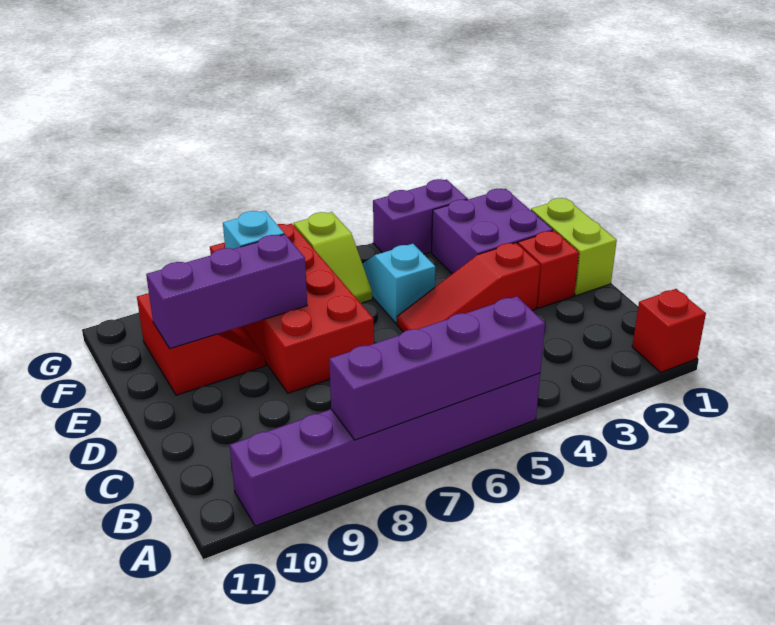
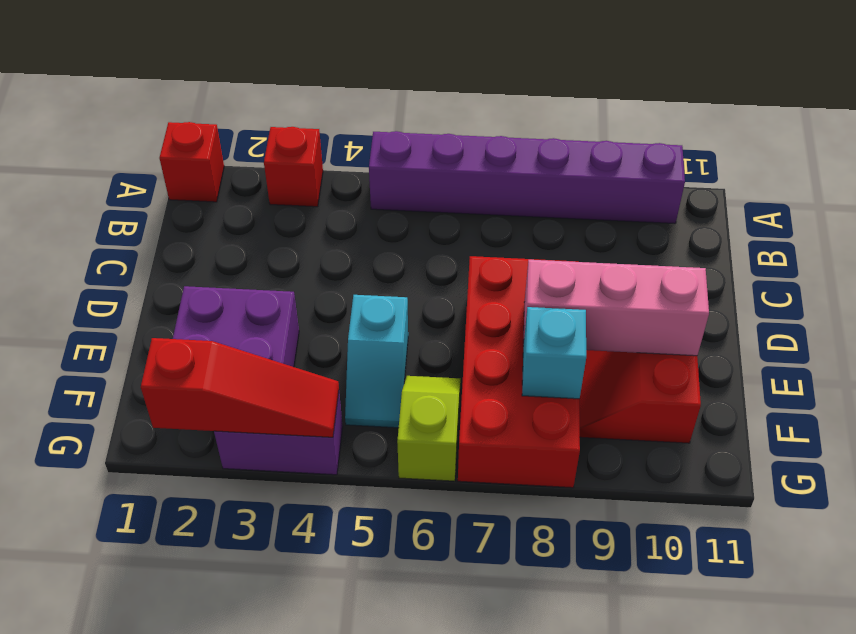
purple 1x4 brick [329,296,545,440] -> none
lime 1x2 brick [531,198,617,296] -> none
red 1x1 brick [518,231,579,308] -> red 1x1 brick moved to [264,127,323,207]
red 1x3 slope [397,243,540,332] -> red 1x3 slope moved to [141,338,339,437]
purple 1x3 brick [146,234,307,349] -> pink 1x3 brick [523,260,709,356]

